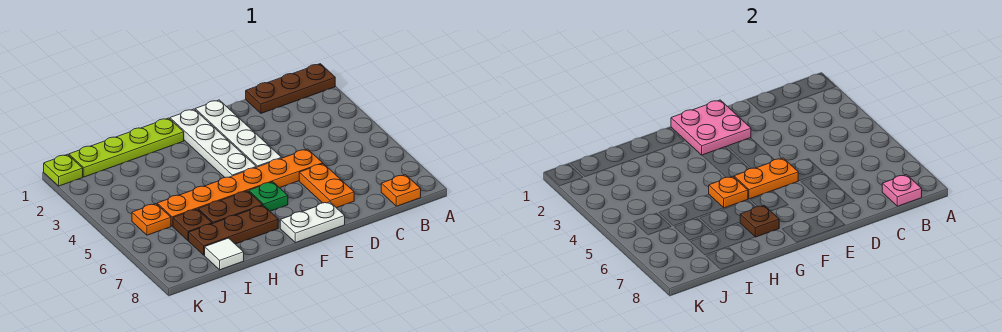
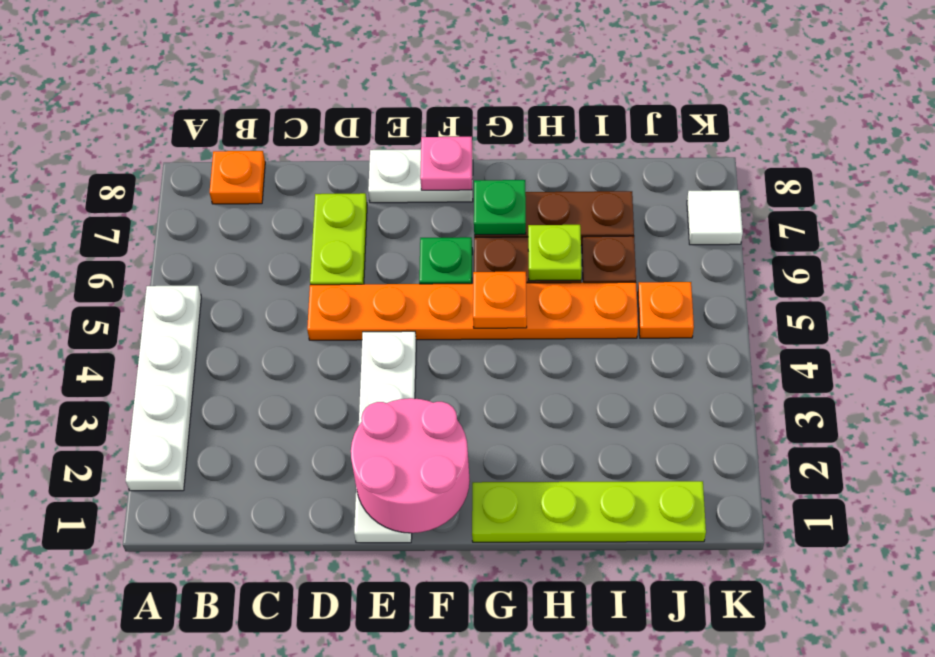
brown 1x3 plate [246,64,335,113] -> none
pink 1x1 plate [882,175,922,206] -> pink 1x1 plate moved to [420,137,472,190]
orange 1x2 plate [299,164,354,208] -> lime 1x2 plate [310,193,367,285]
pink 2x2 plate [671,100,751,155] -> pink 2x2 round brick [351,398,470,533]
orange 1x2 plate [734,158,798,199] -> none
white 1x4 plate [170,109,256,177] -> white 1x4 plate moved to [126,286,201,491]
brown 1x1 plate [740,205,779,237] -> green 1x1 plate [474,180,526,235]
white 1x1 tile [205,238,244,270] -> white 1x1 tile moved to [687,190,743,245]
lime 1x1 plate [44,154,83,186] -> lime 1x1 plate moved to [528,225,582,281]

